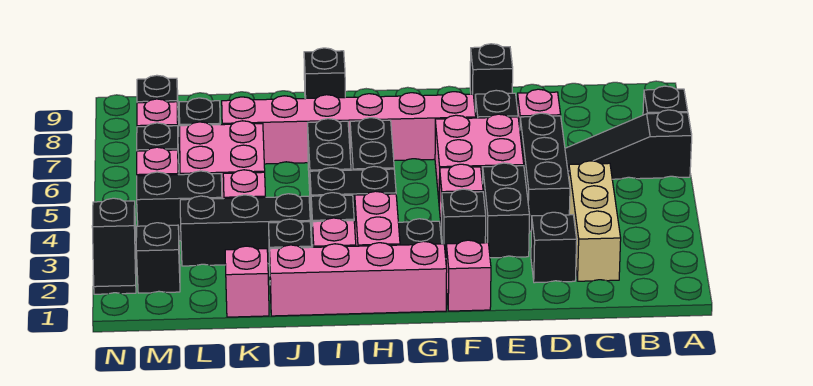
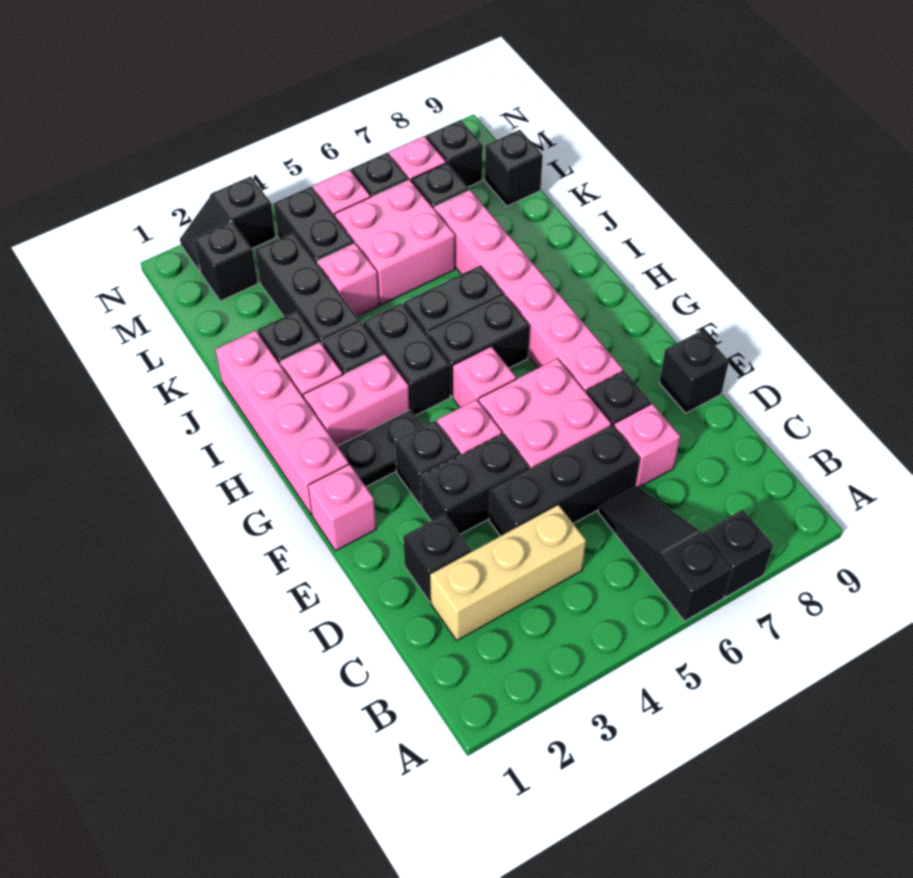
black 1x1 brick [304,48,345,99] -> black 1x1 brick moved to [485,130,543,206]
pink 1x1 brick [225,246,269,317] -> pink 1x1 brick moved to [453,347,516,408]

